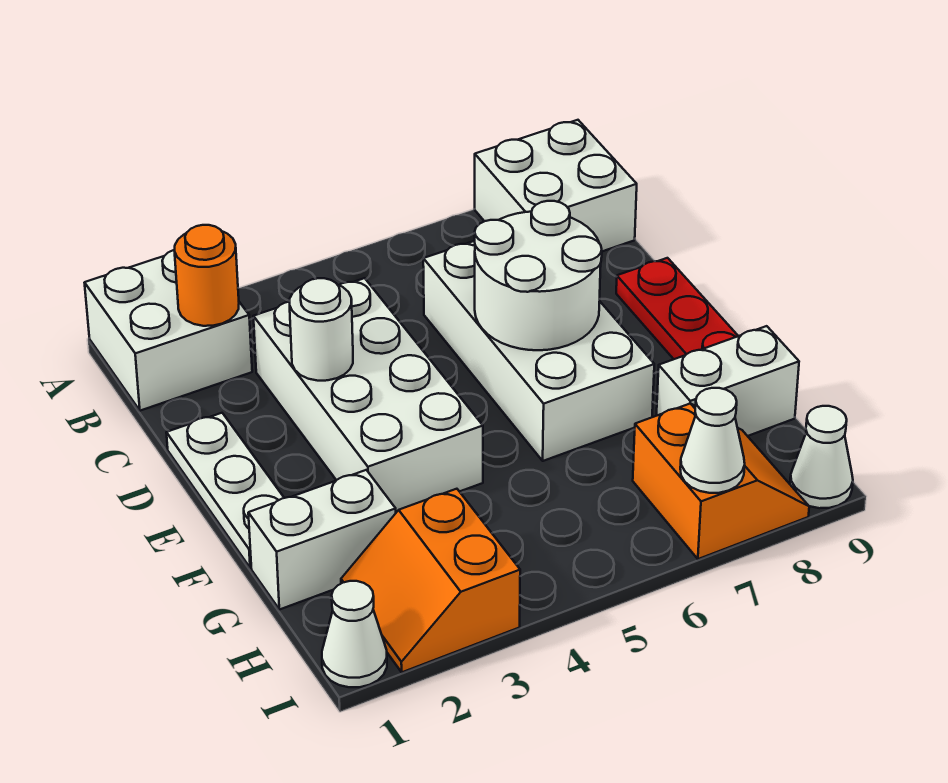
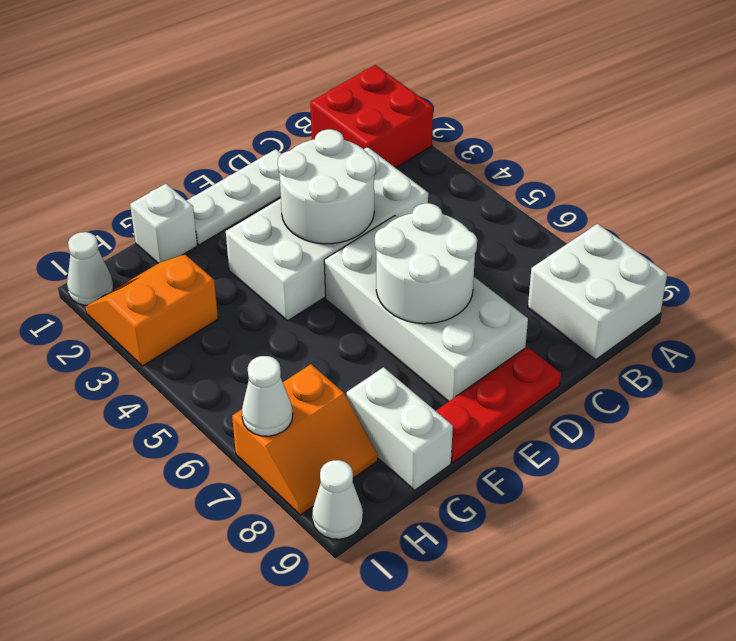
white 2x2 brick [85,250,252,411] -> red 2x2 brick [310,65,433,168]
orange 1x1 round brick [175,225,239,326] -> none
white 2x4 brick [423,241,654,461] -> white 2x4 brick turned to [324,216,528,402]
white 1x1 round brick [290,278,353,381] -> white 2x2 round brick [278,129,376,244]
white 1x2 brick [248,470,396,610] -> white 1x1 brick [130,184,197,263]

